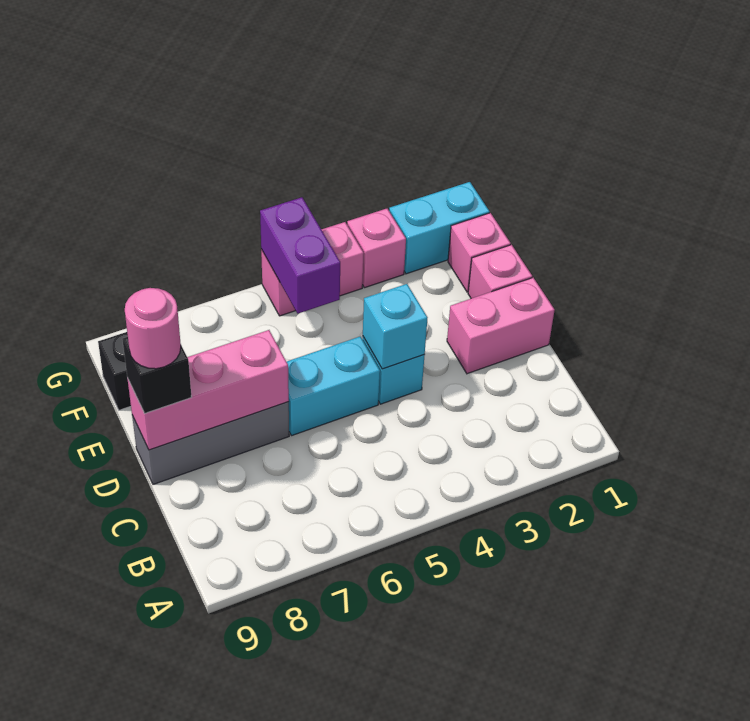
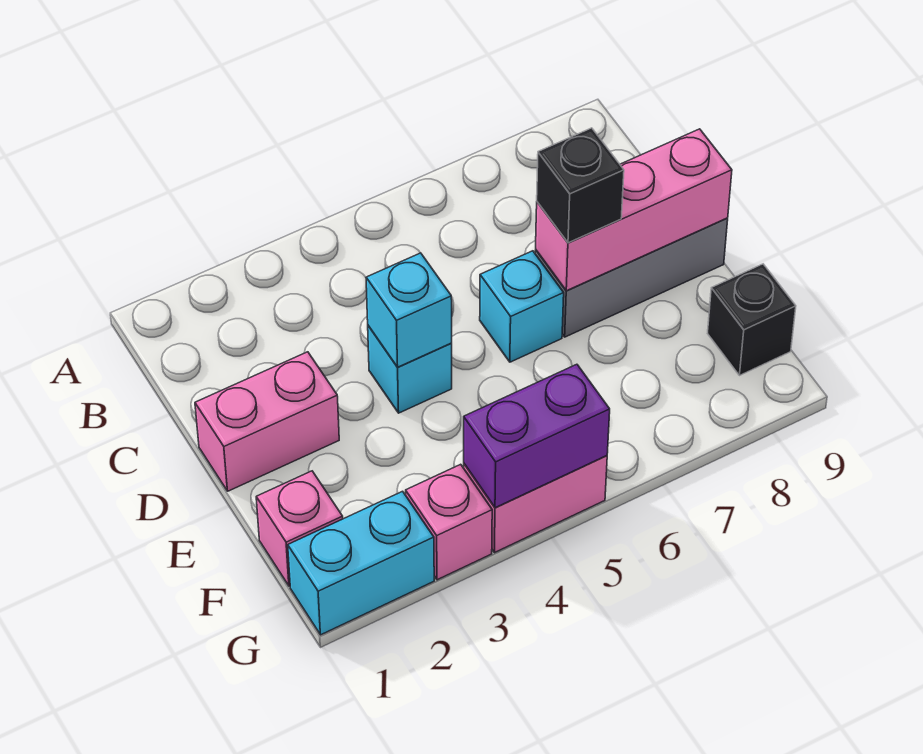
cyan 1x2 brick [287,337,380,436] -> cyan 1x1 brick [480,251,564,362]
black 1x1 brick [122,337,191,413] -> black 1x1 brick moved to [537,128,624,243]
pink 1x1 round brick [125,288,181,369] -> none
pink 1x1 brick [468,245,532,298] -> none
purple 1x2 brick [260,197,340,313] -> purple 1x2 brick turned to [464,364,610,508]

